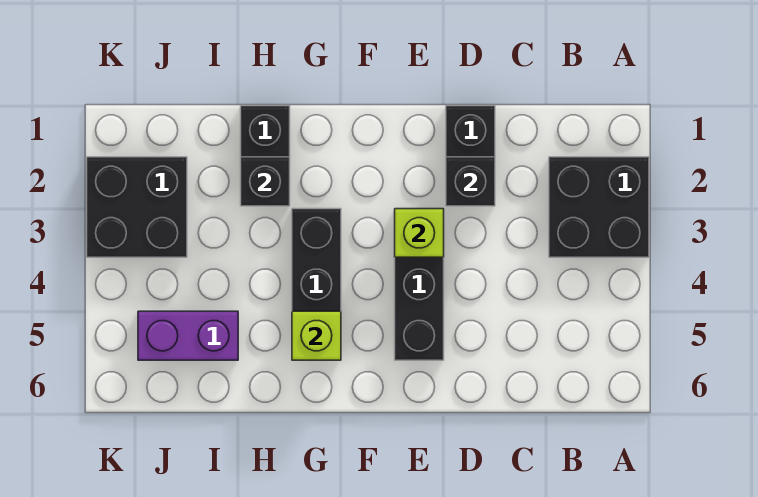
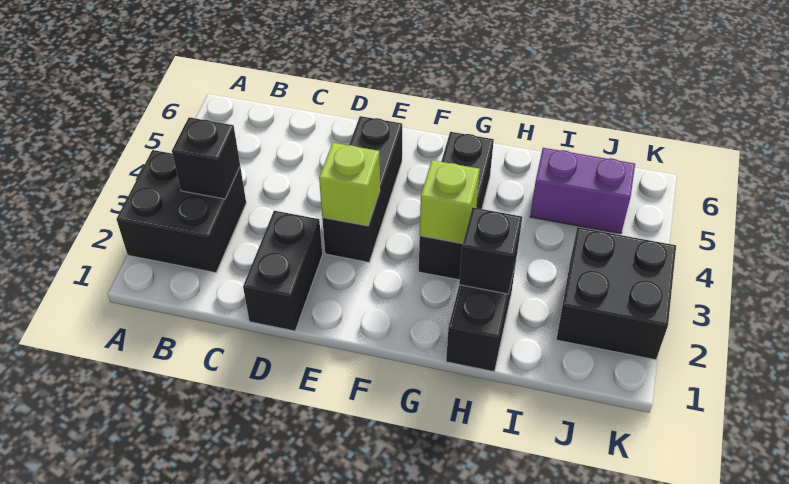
black 1x1 brick [446,157,495,206] -> black 1x1 brick moved to [172,117,240,199]
lime 1x1 brick [292,311,341,360] -> lime 1x1 brick moved to [420,160,480,244]

